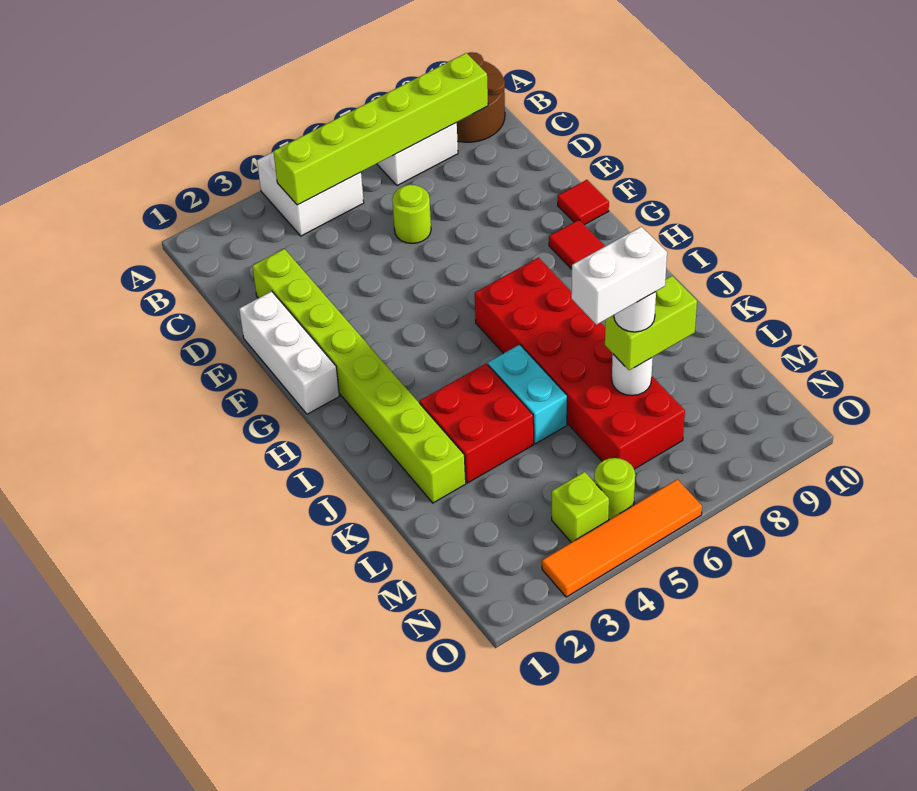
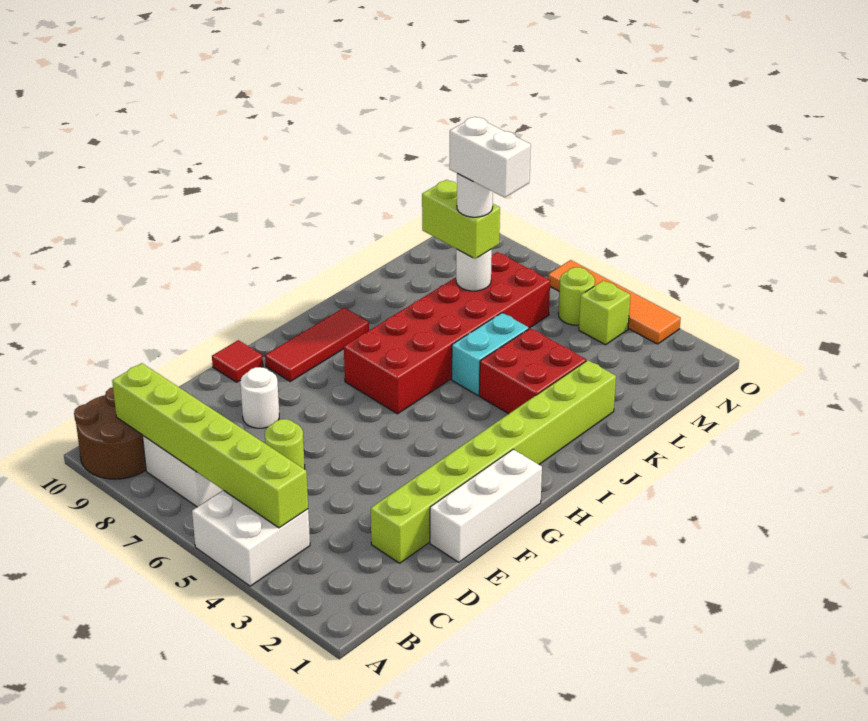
none -> white 1x1 round brick [240,367,279,428]

